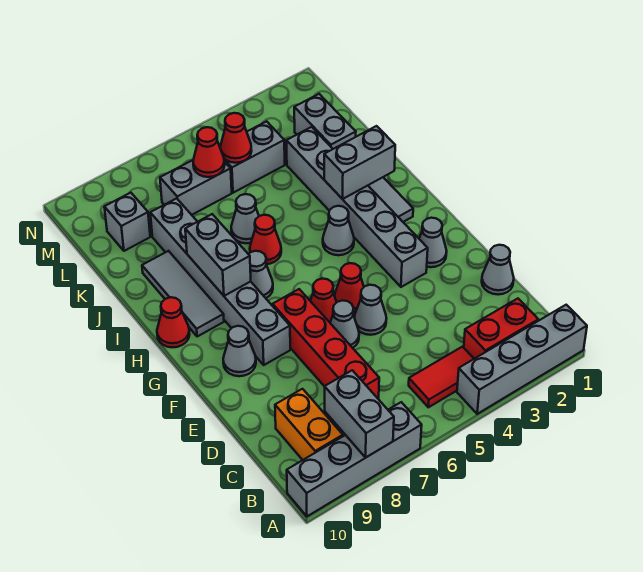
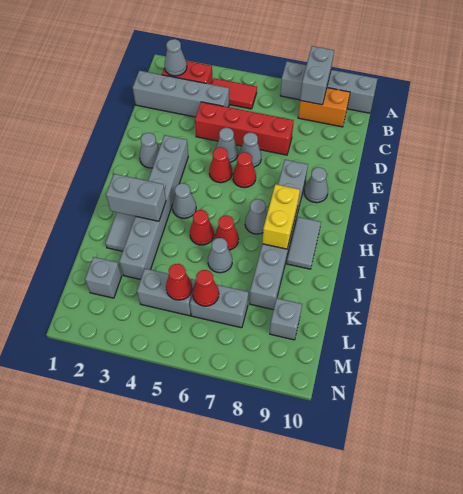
grey 1x4 brick [457,305,587,414] -> grey 1x4 brick moved to [133,71,229,117]
orange 1x2 brick [275,389,343,460] -> orange 1x2 brick turned to [298,88,350,127]
red 1x4 brick [273,289,379,399] -> red 1x4 brick turned to [195,102,294,155]
grey 1x1 cone [482,245,514,294] -> grey 1x1 cone moved to [164,39,187,76]
grey 1x2 brick [185,214,251,296] -> yellow 1x2 brick [262,184,300,249]
grey 1x3 tile [142,251,224,337] -> grey 1x2 tile [287,217,321,269]
red 1x1 cone [157,297,190,347] -> red 1x1 cone moved to [190,210,214,245]
grey 1x2 brick [294,94,356,149] -> grey 1x1 brick [85,257,122,298]

